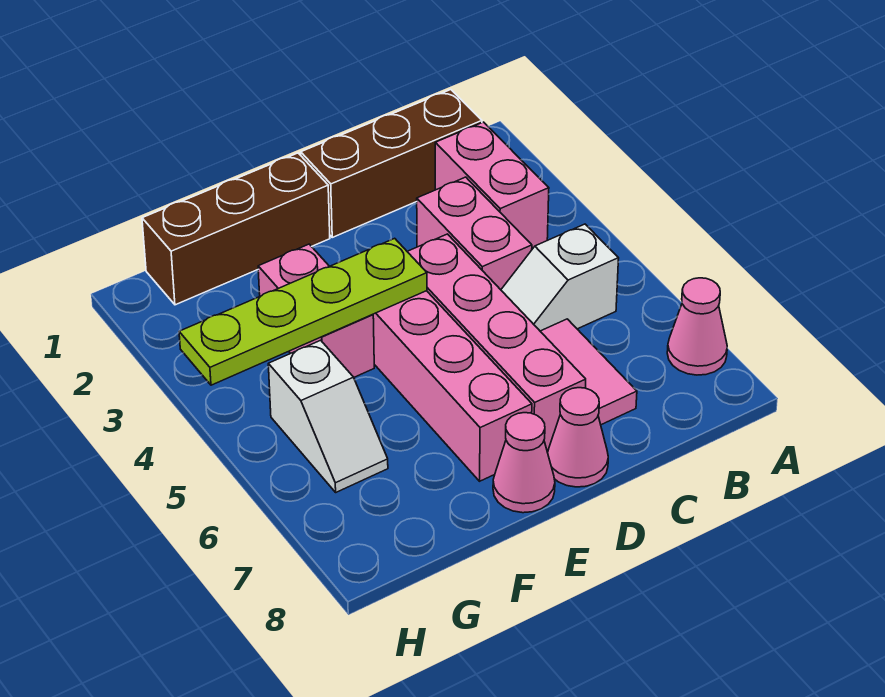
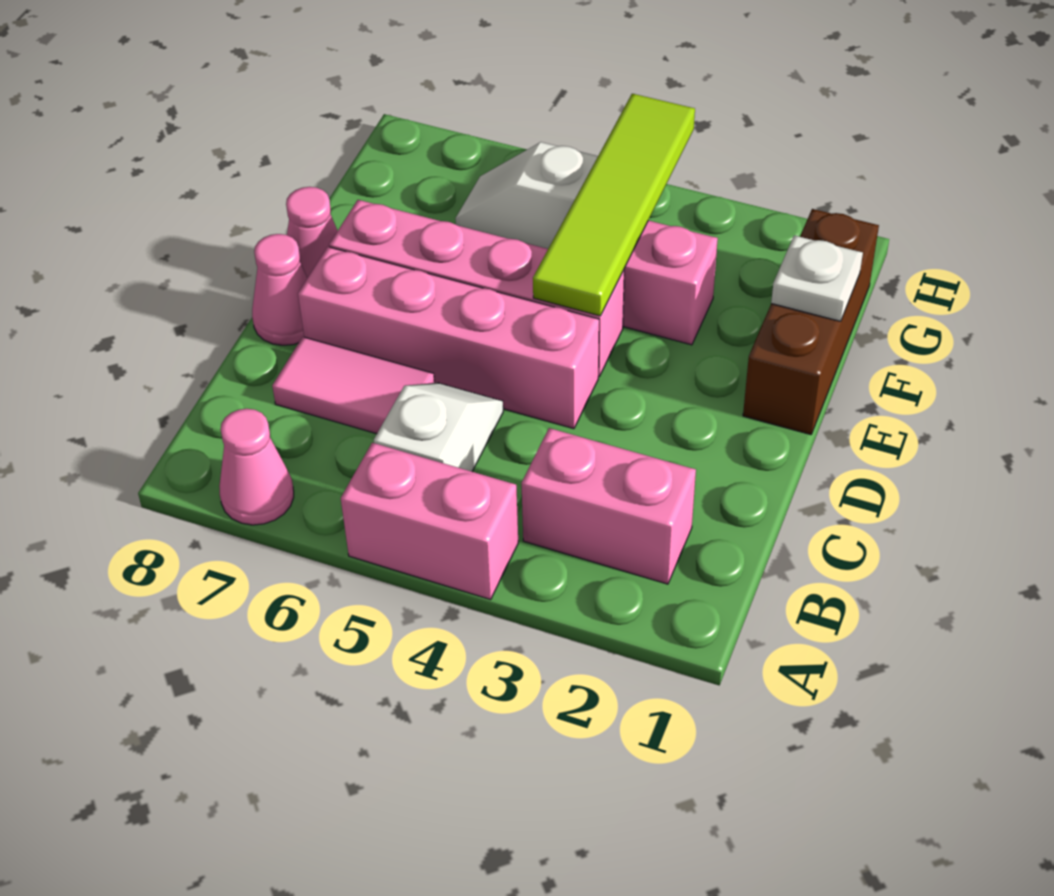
brown 1x3 brick [301,90,482,237] -> none
pink 1x2 brick [417,177,532,290] -> pink 1x2 brick moved to [341,443,518,600]
lime 1x4 plate [179,238,427,385] -> lime 1x4 tile [533,94,695,316]
none -> white 1x1 plate [771,235,863,321]

